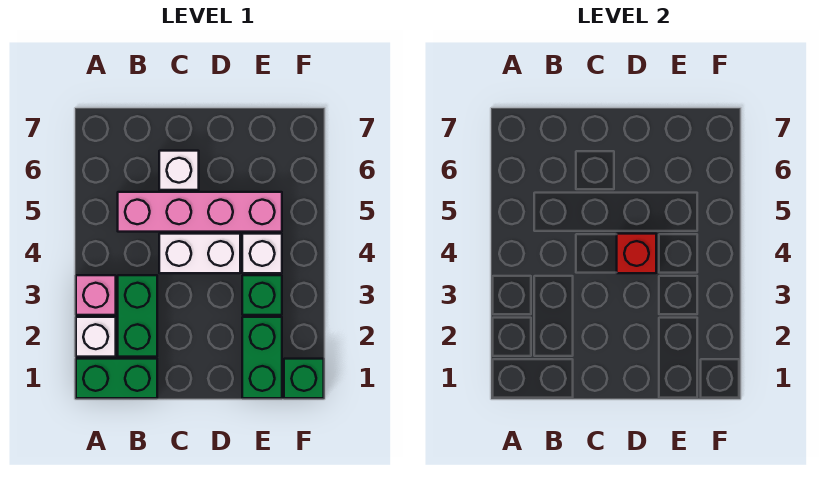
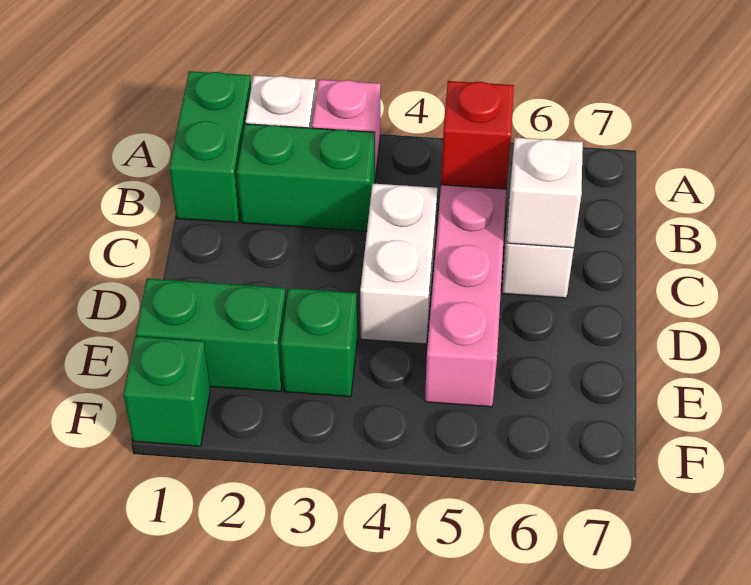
red 1x1 brick [617,234,656,273] -> red 1x1 brick moved to [441,81,514,189]
white 1x1 brick [242,234,282,273] -> white 1x1 brick moved to [507,138,583,248]

